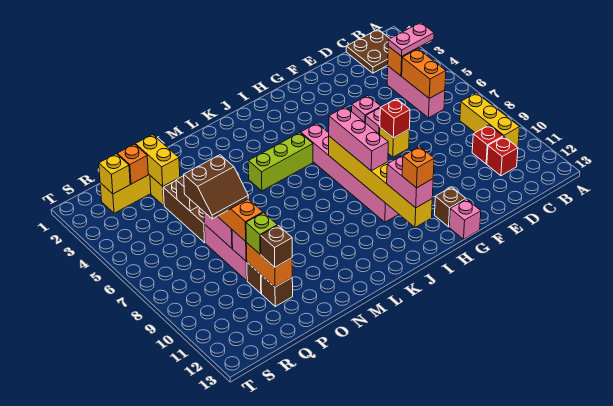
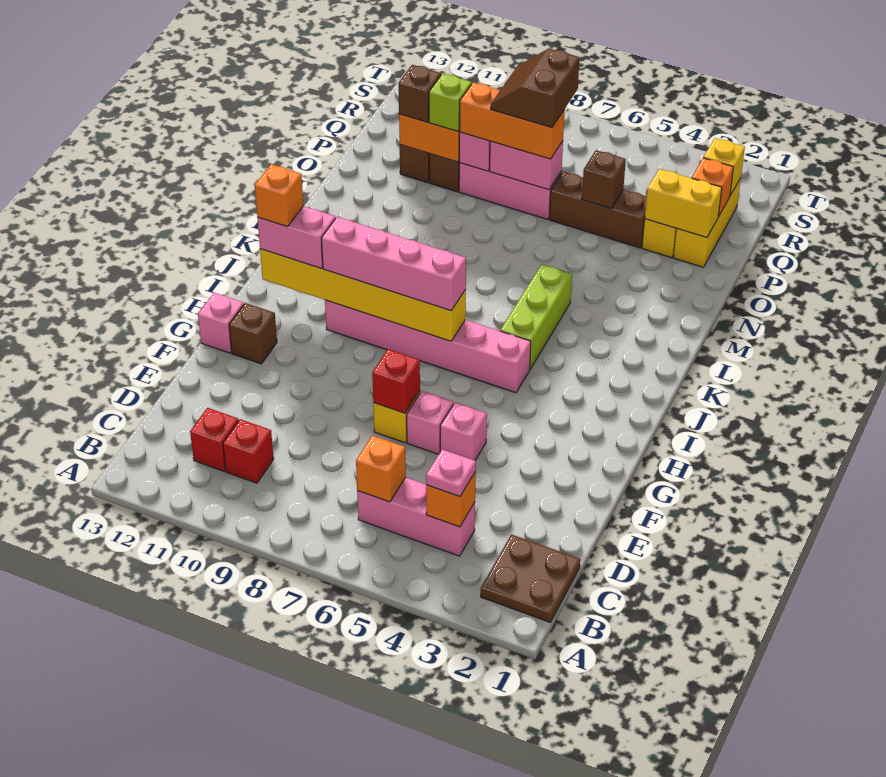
pink 1x2 plate [388,22,434,56] -> pink 1x1 plate [426,449,476,497]
yellow 1x3 brick [460,93,520,146] -> none
orange 1x2 brick [402,49,446,98] -> orange 1x1 brick [356,436,406,502]
pink 1x3 brick [329,107,388,171] -> pink 1x4 brick [321,217,466,311]

